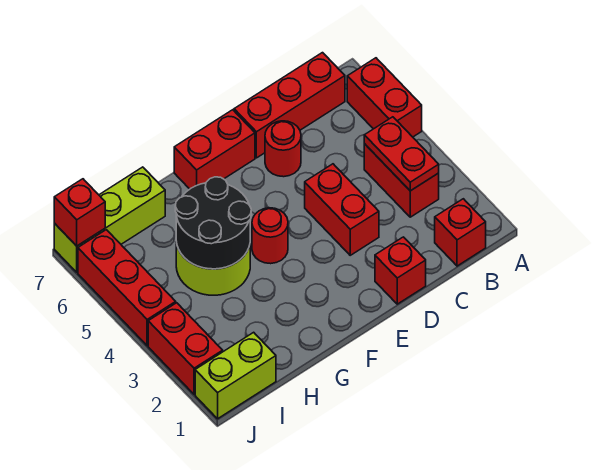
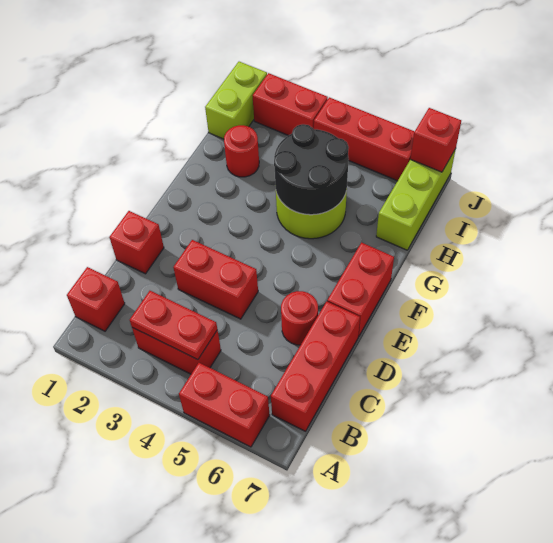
red 1x1 round brick [252,208,288,264] -> red 1x1 round brick moved to [224,125,259,177]

